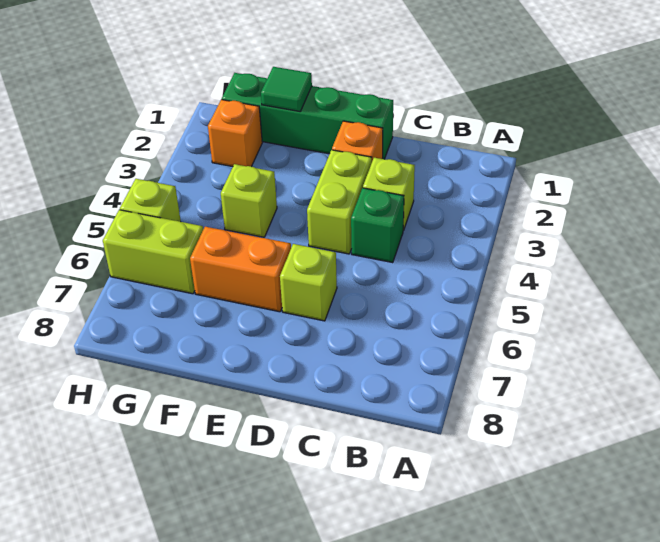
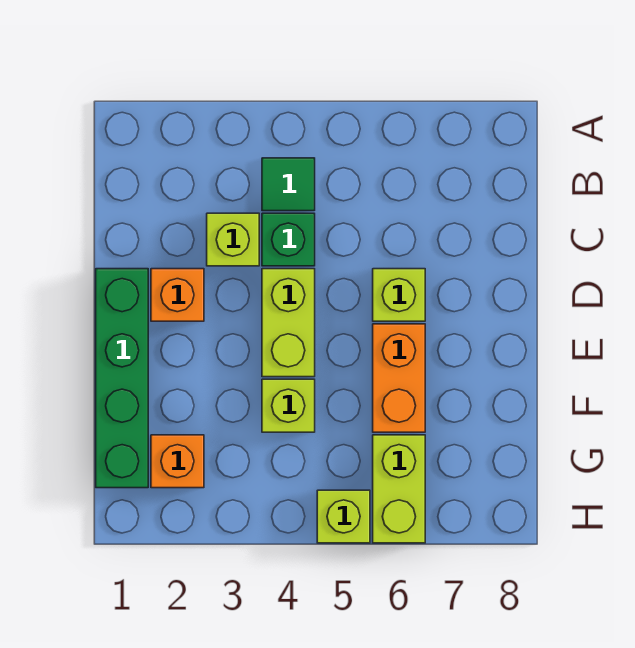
lime 1x2 brick [307,150,372,254] -> lime 1x2 brick turned to [262,269,315,377]
green 1x1 tile [261,67,312,111] -> green 1x1 tile moved to [262,158,315,211]

